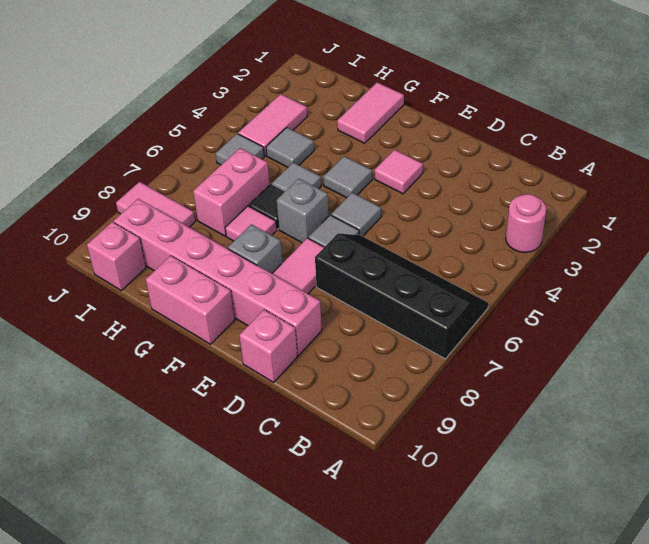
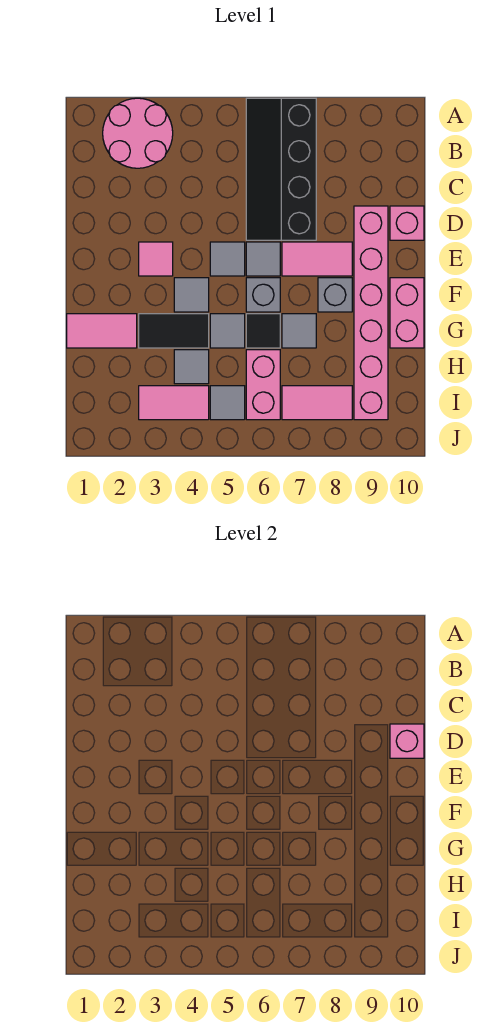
pink 1x1 round brick [506,194,546,253] -> pink 2x2 round brick [103,98,173,168]
none -> black 1x2 tile [139,314,209,348]
pink 1x1 tile [225,206,277,241] -> grey 1x1 tile [282,314,316,348]
pink 1x2 brick [193,148,270,236] -> pink 1x2 brick turned to [246,350,280,420]
pink 1x2 tile [116,182,195,227] -> pink 1x2 tile turned to [282,386,352,420]
pink 1x1 brick [87,222,146,290] -> pink 1x1 brick moved to [390,724,424,758]

